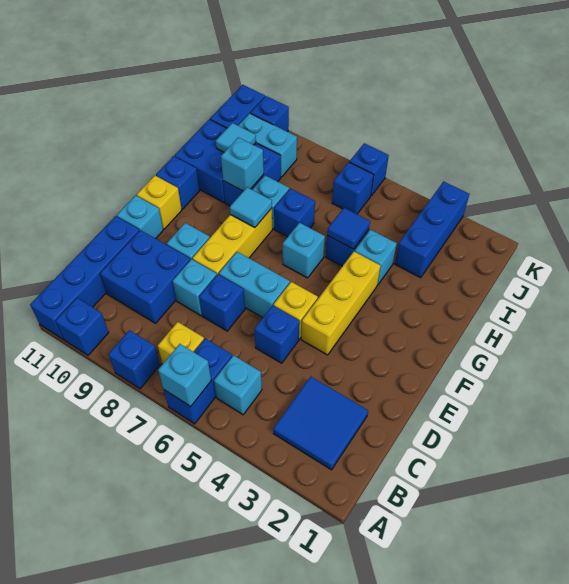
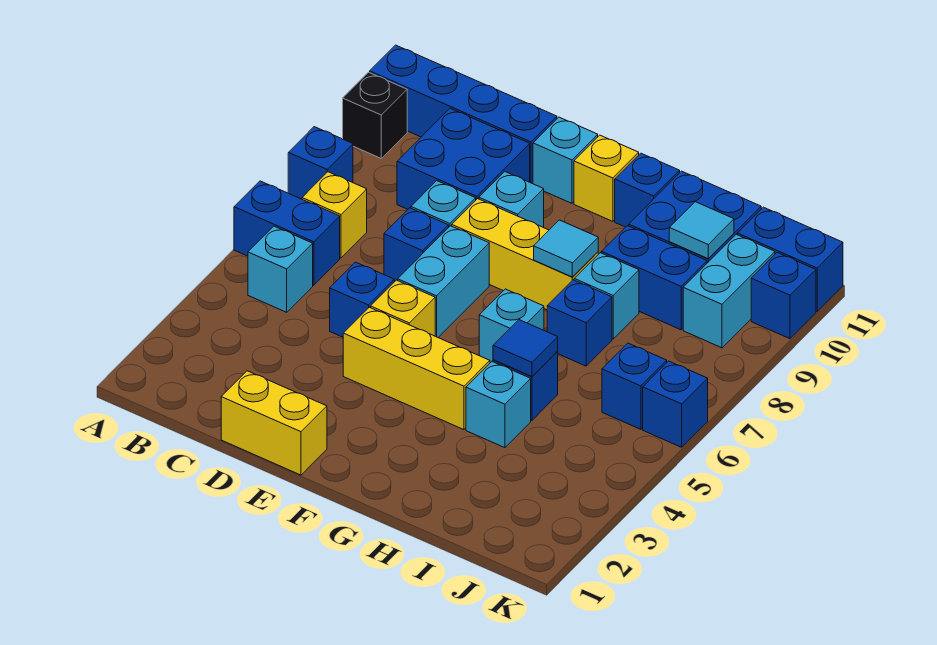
cyan 1x1 brick [158,344,211,406] -> none
blue 1x1 brick [56,298,109,355] -> black 1x1 brick [343,72,407,158]
blue 2x2 tile [273,377,368,470] -> none
none -> yellow 1x2 brick [221,371,327,475]
cyan 1x1 brick [221,137,264,191] -> none
blue 1x3 brick [395,182,469,278] -> none

